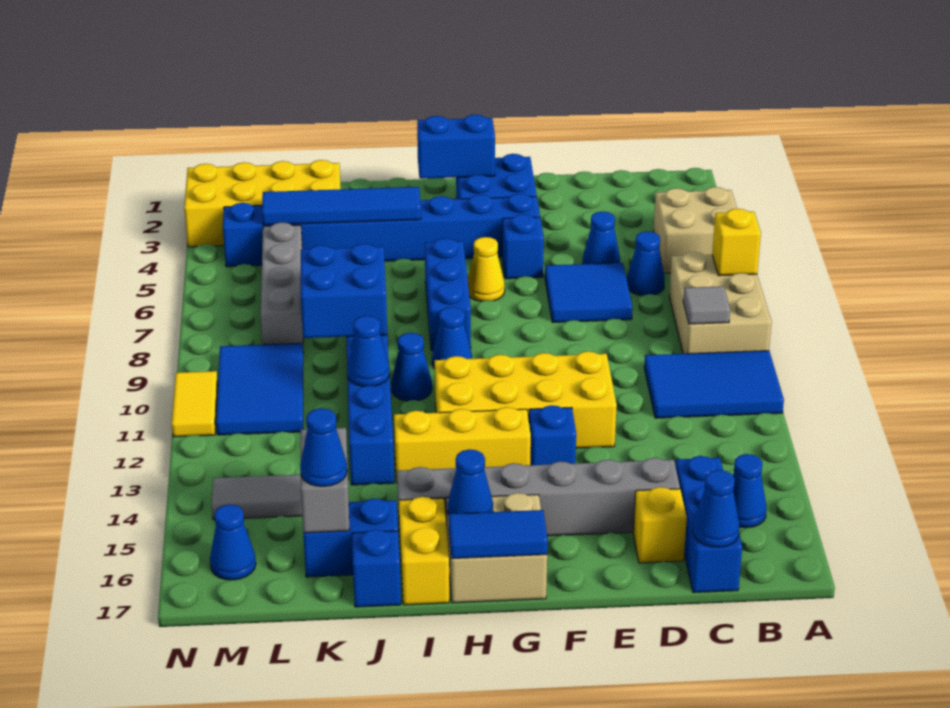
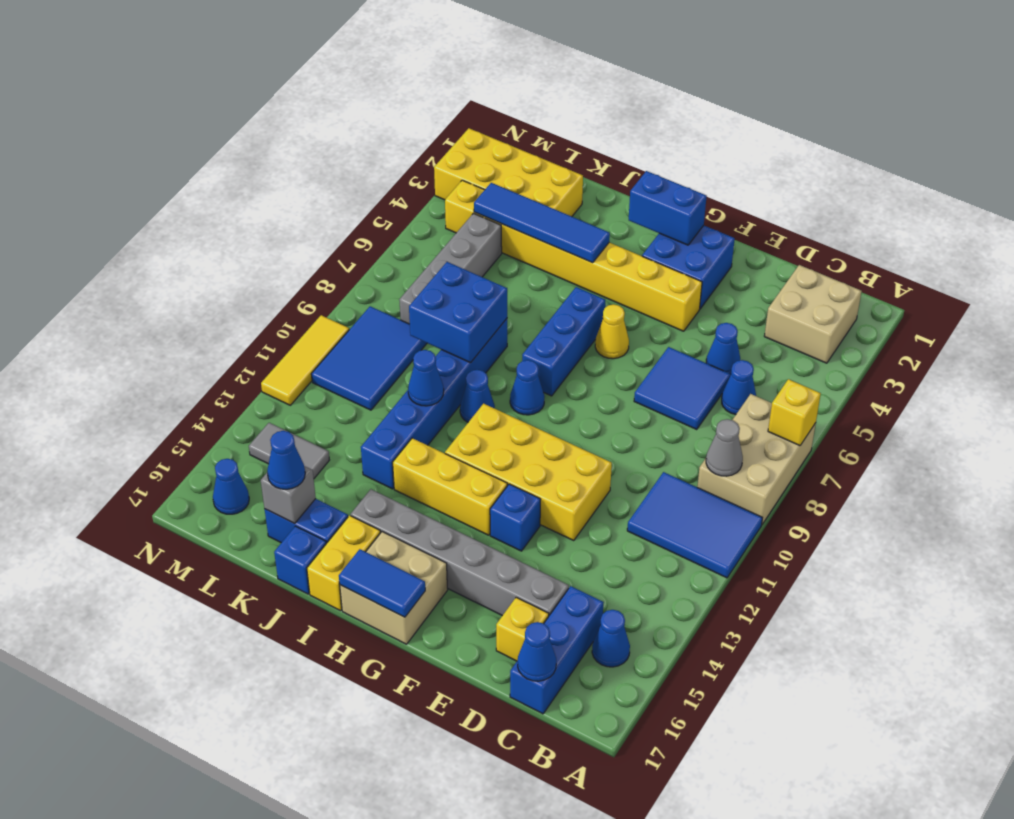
tan 2x2 brick [653,187,737,273] -> tan 2x2 brick moved to [764,265,862,363]
grey 1x1 tile [683,286,730,324] -> grey 1x1 cone [706,419,743,476]
blue 1x8 brick [223,194,540,267] -> yellow 1x8 brick [445,180,702,331]
blue 1x1 brick [502,214,544,279] -> none
blue 1x1 cone [447,449,493,515] -> none
grey 1x2 brick [301,428,350,533] -> grey 1x1 brick [261,466,316,523]
yellow 1x2 tile [172,371,218,437] -> yellow 1x3 tile [261,315,349,405]

